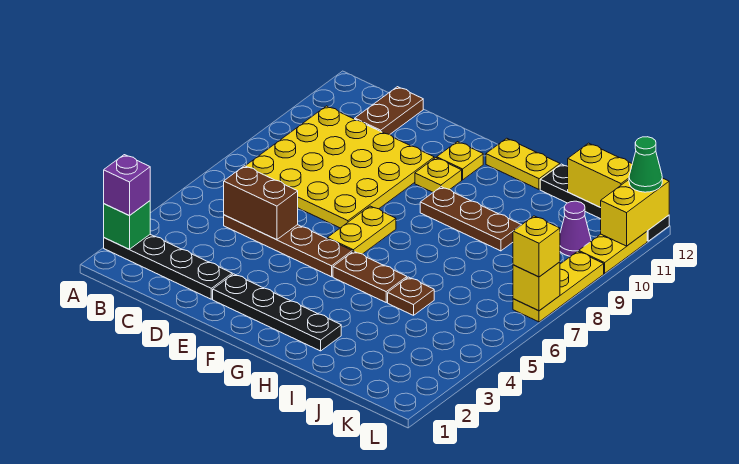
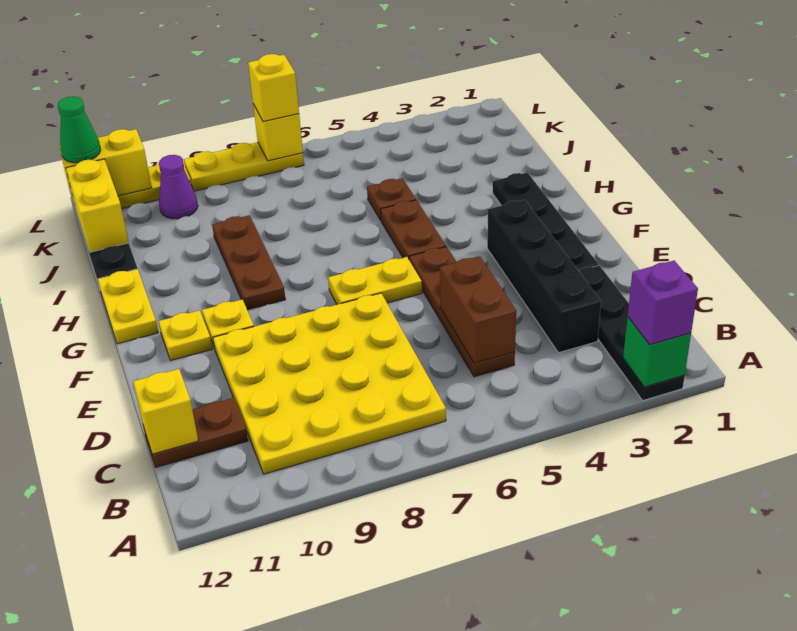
none -> black 1x4 brick [487,200,601,353]
none -> yellow 1x1 brick [133,369,198,454]

